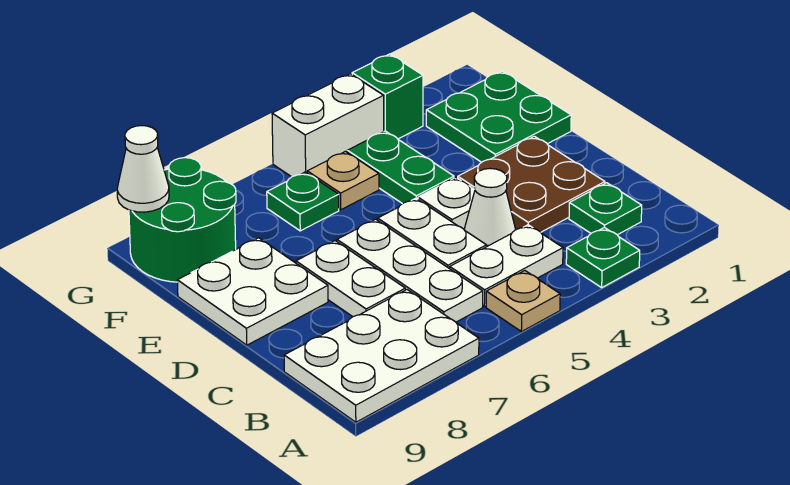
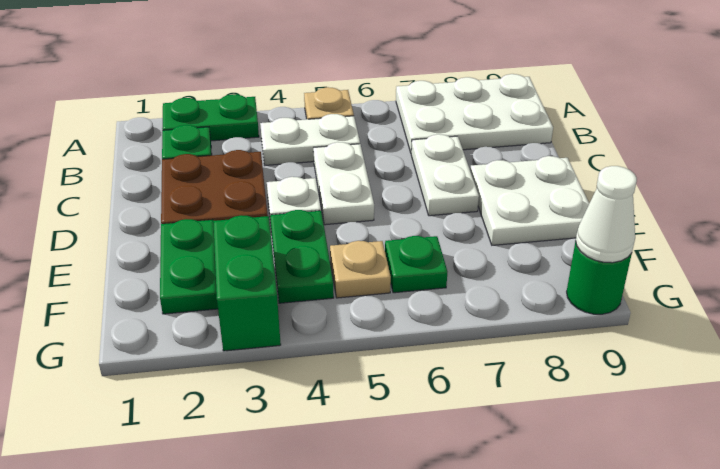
green 1x1 plate [566,227,640,288] -> green 1x2 plate [162,94,259,141]
white 1x3 plate [337,219,483,322] -> none
white 1x1 cone [465,169,515,247] -> none
green 2x2 plate [426,71,571,162] -> green 1x2 plate [160,219,218,314]
green 2x2 round brick [129,158,236,282] -> green 1x1 round brick [567,241,632,314]
green 1x1 brick [352,54,423,139] -> green 1x2 brick [213,215,281,351]
white 1x2 brick [272,74,384,177] -> none

